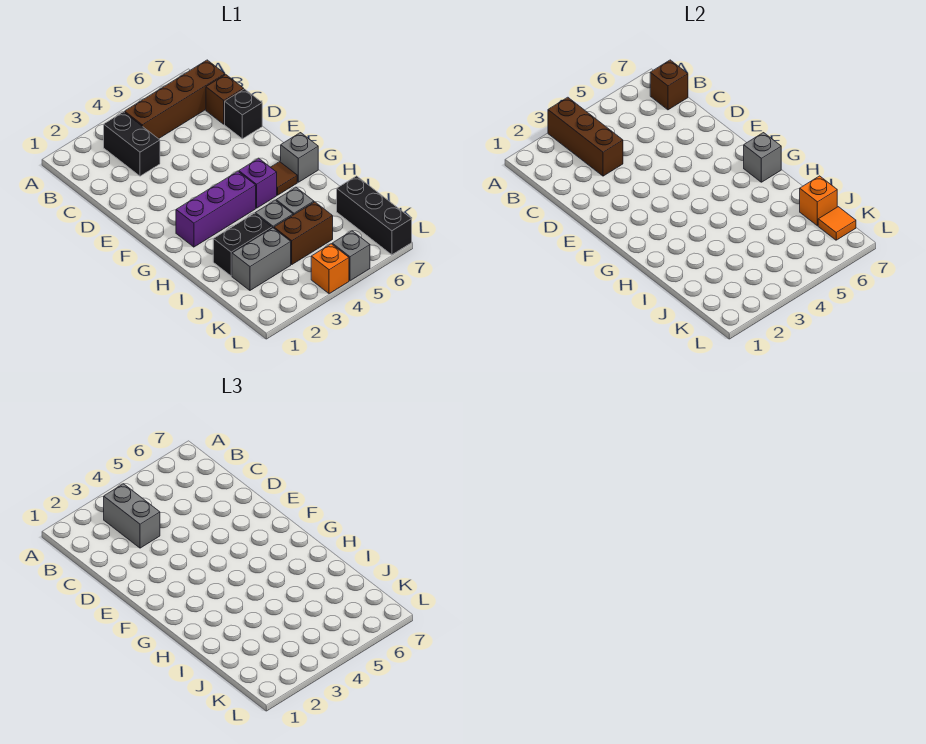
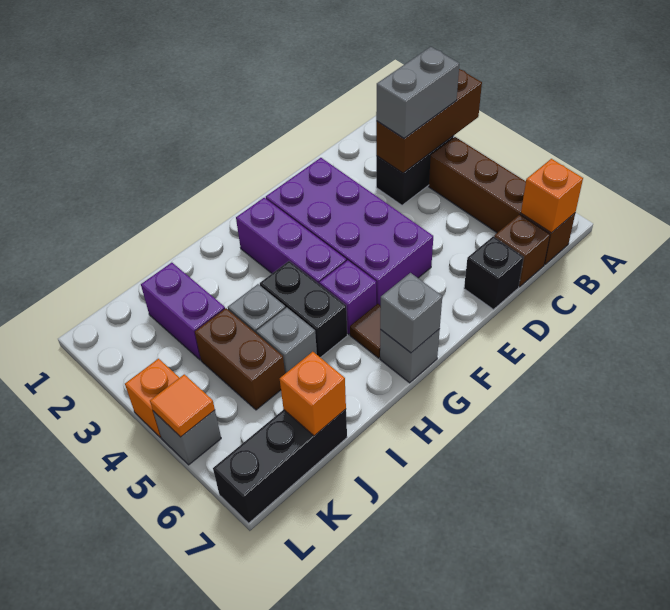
brown 1x1 brick [650,60,688,110] -> orange 1x1 brick [521,159,583,233]
none -> purple 2x4 brick [266,158,433,306]
black 1x2 brick [213,213,272,276] -> black 1x2 brick moved to [260,261,347,358]
grey 1x2 brick [232,228,291,290] -> purple 1x2 brick [141,263,225,360]
orange 1x1 tile [818,207,856,240] -> orange 1x1 tile moved to [150,374,215,437]

